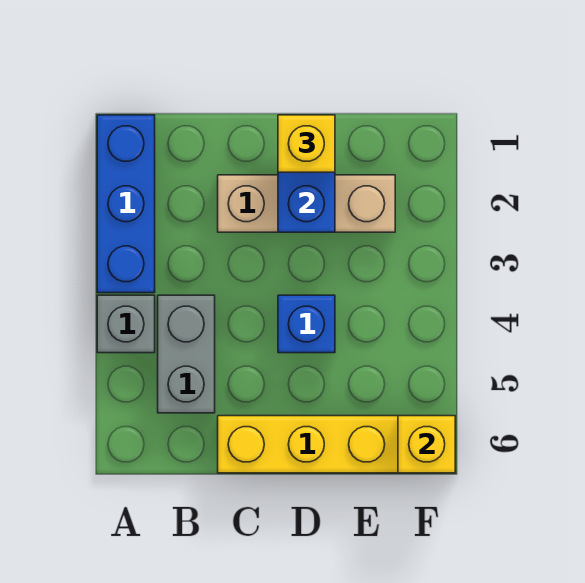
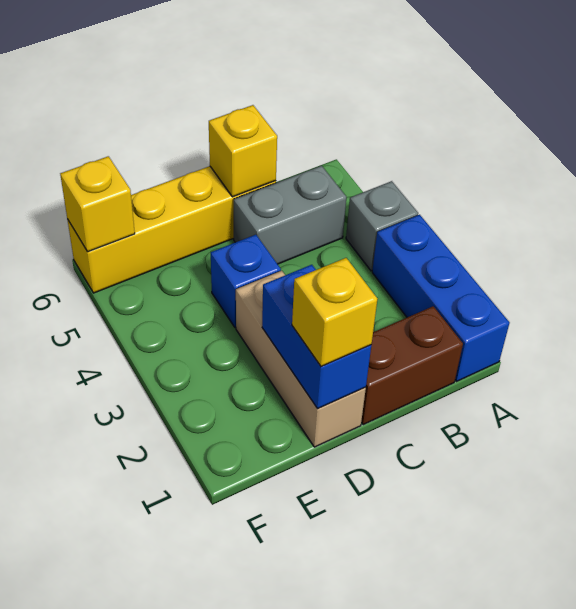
none -> brown 1x2 brick [361,306,463,425]
grey 1x2 brick [158,295,215,413] -> grey 1x2 brick turned to [234,166,346,264]
tan 1x3 brick [218,175,395,232] -> tan 1x3 brick turned to [236,271,366,447]
none -> yellow 1x1 brick [209,105,277,197]

